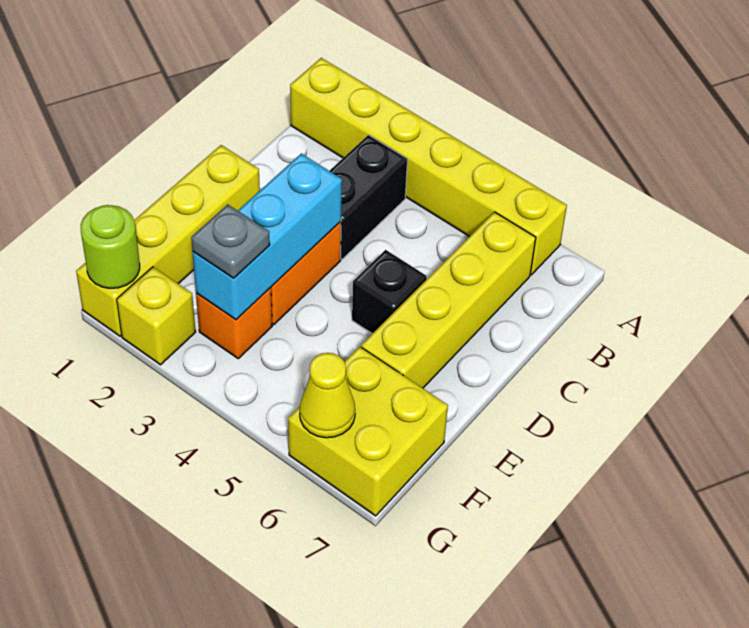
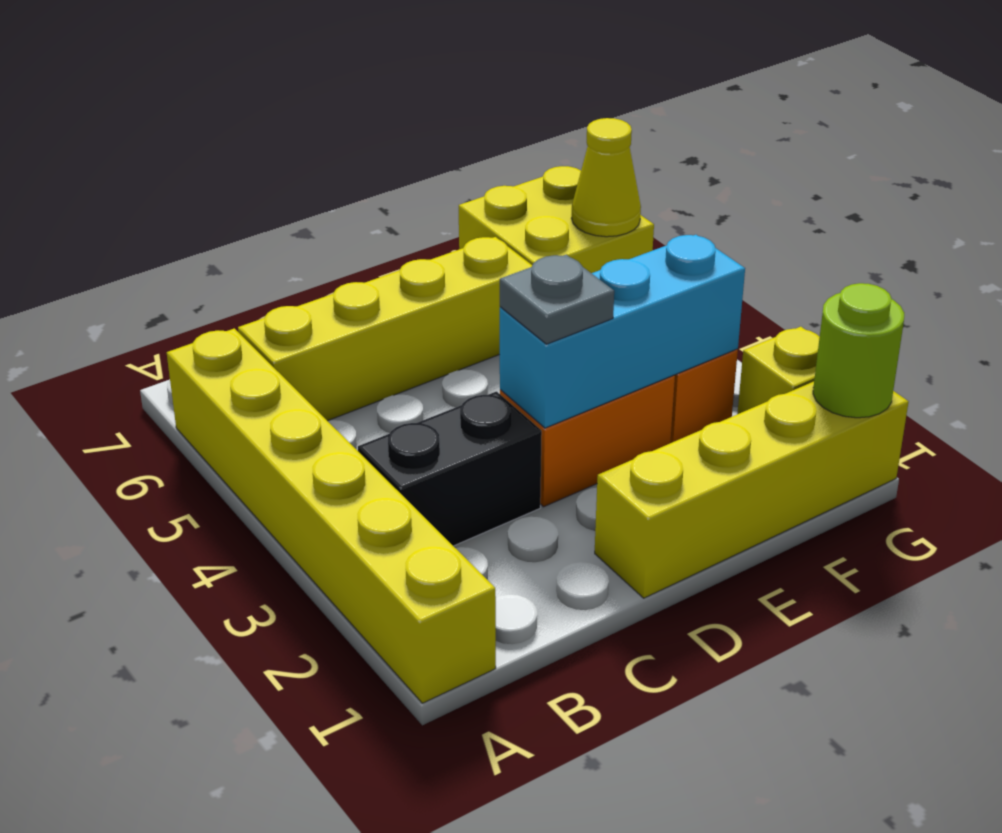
black 1x1 brick [352,250,427,334] -> none
grey 1x1 plate [191,204,270,278] -> grey 1x1 plate moved to [500,255,614,344]

